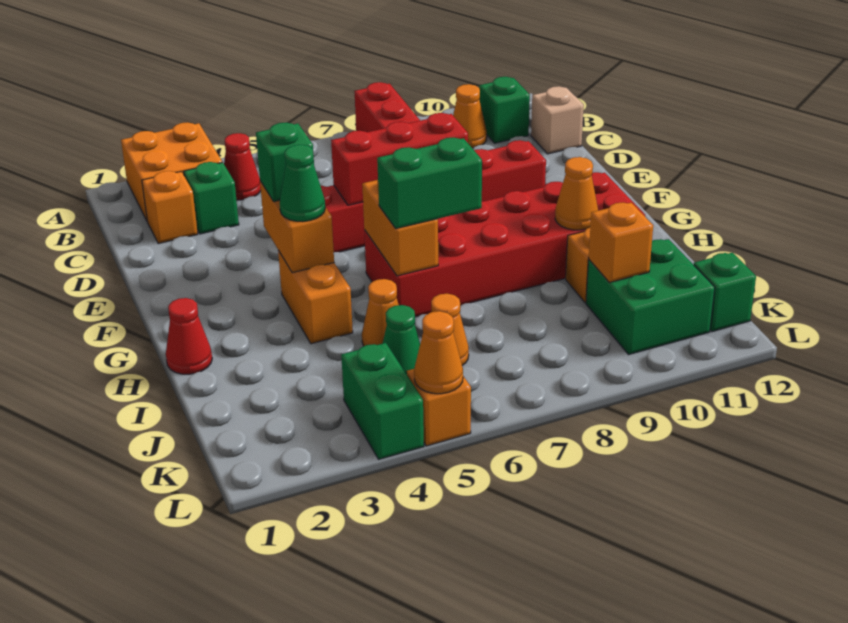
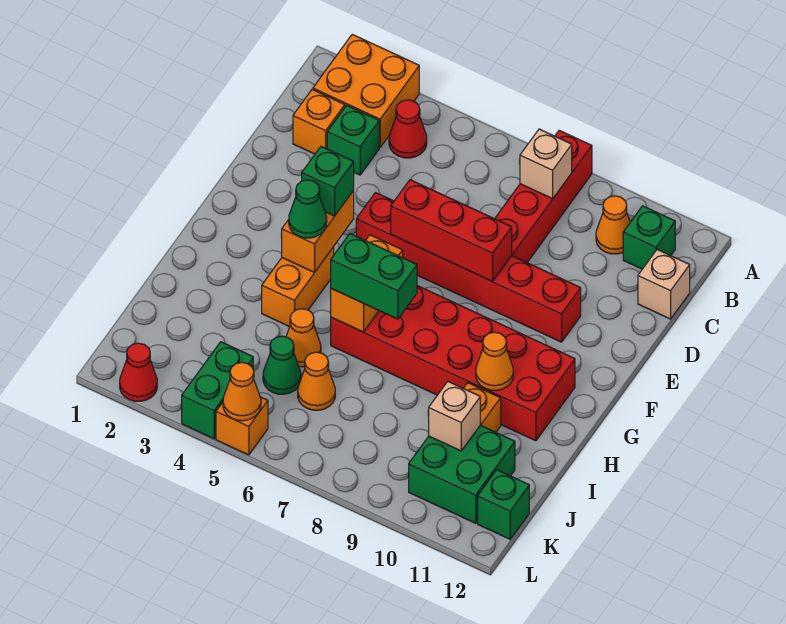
none -> tan 1x1 brick [520,129,572,199]
red 1x1 cone [166,298,212,374] -> red 1x1 cone moved to [120,343,157,401]
orange 1x1 brick [589,203,653,283] -> tan 1x1 brick [429,382,480,451]

